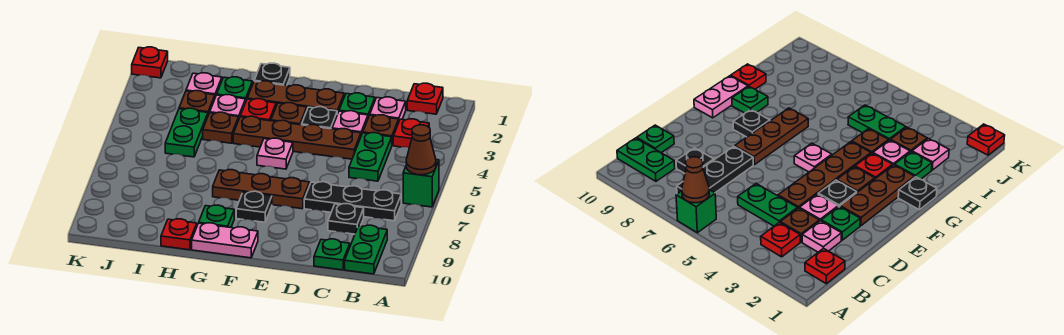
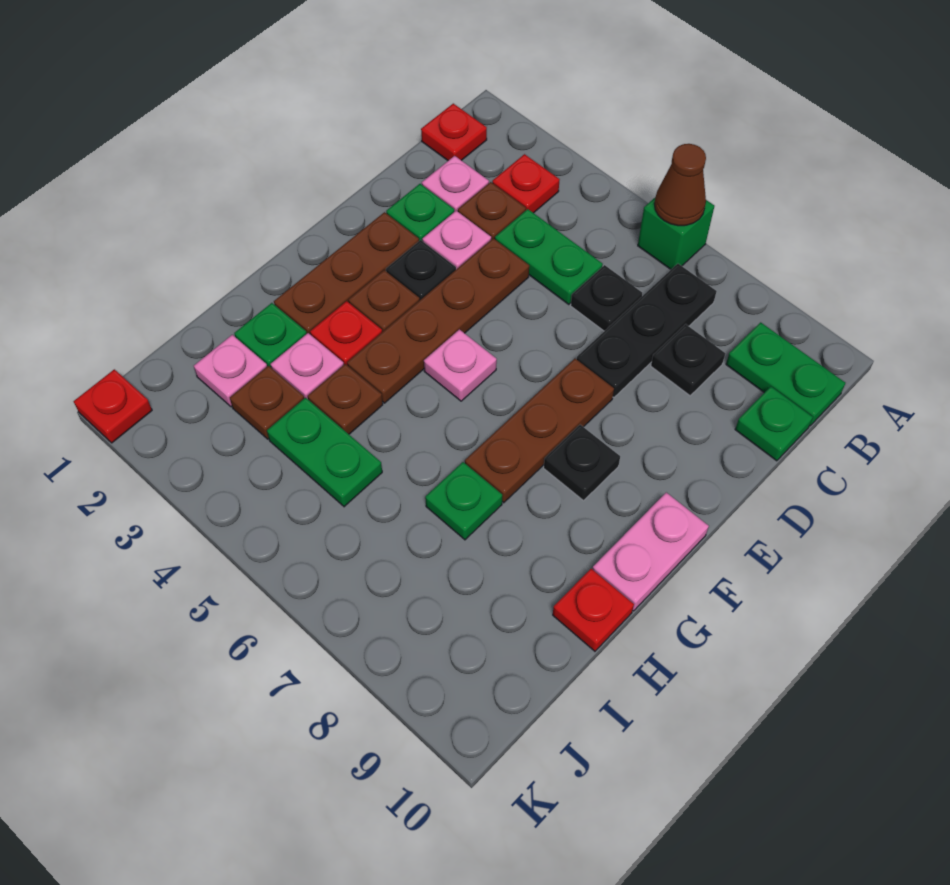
black 1x1 plate [254,63,290,86] -> black 1x1 plate moved to [571,265,642,331]
green 1x1 plate [199,205,234,228] -> green 1x1 plate moved to [425,462,502,540]

